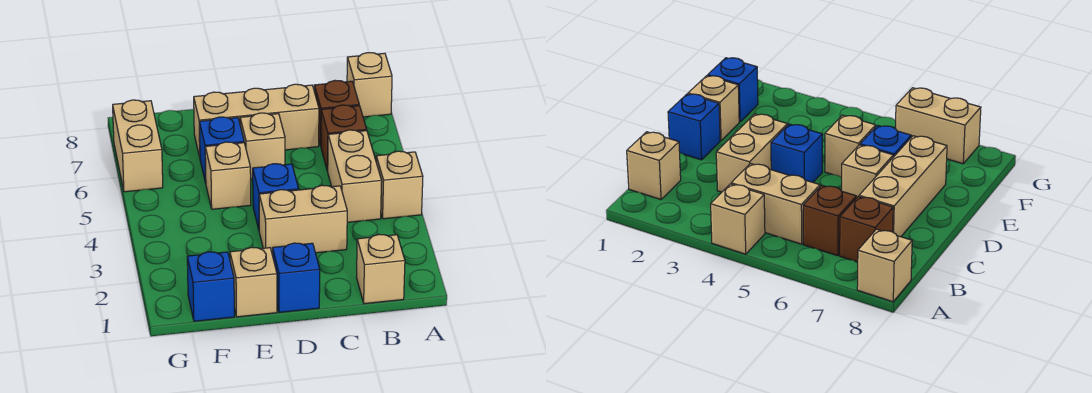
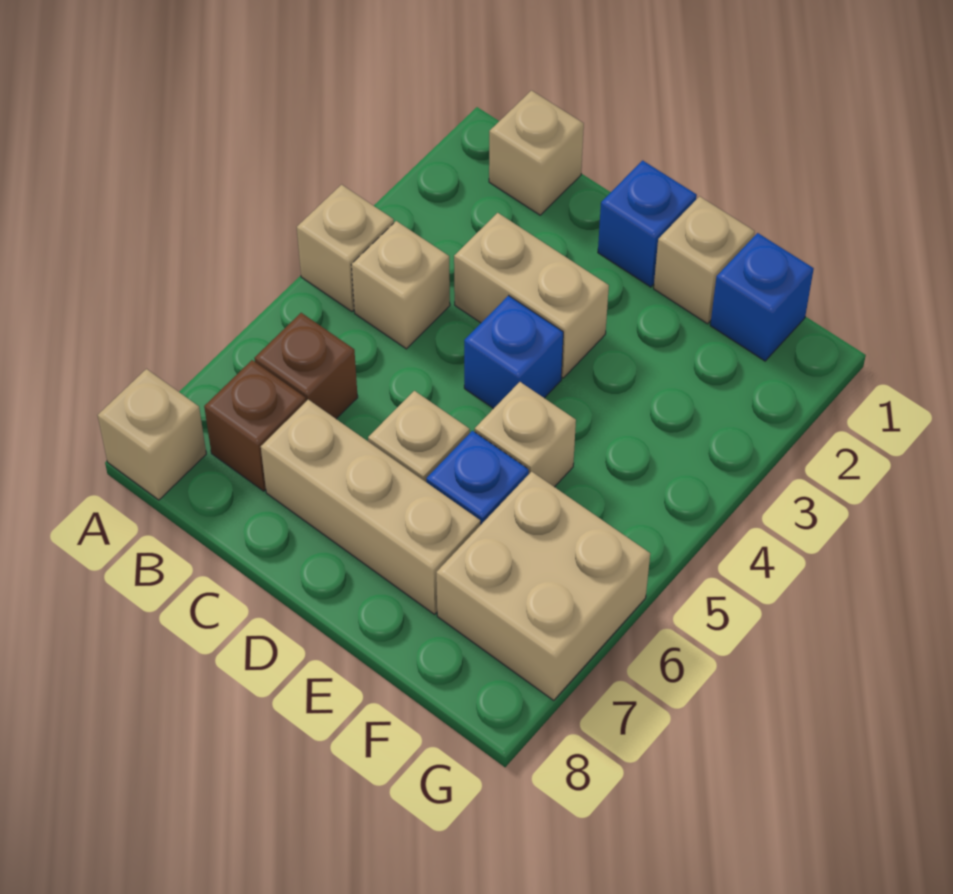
tan 1x2 brick [328,130,382,222] -> tan 1x1 brick [351,221,450,349]
tan 1x2 brick [113,100,163,192] -> tan 2x2 brick [436,472,650,700]

